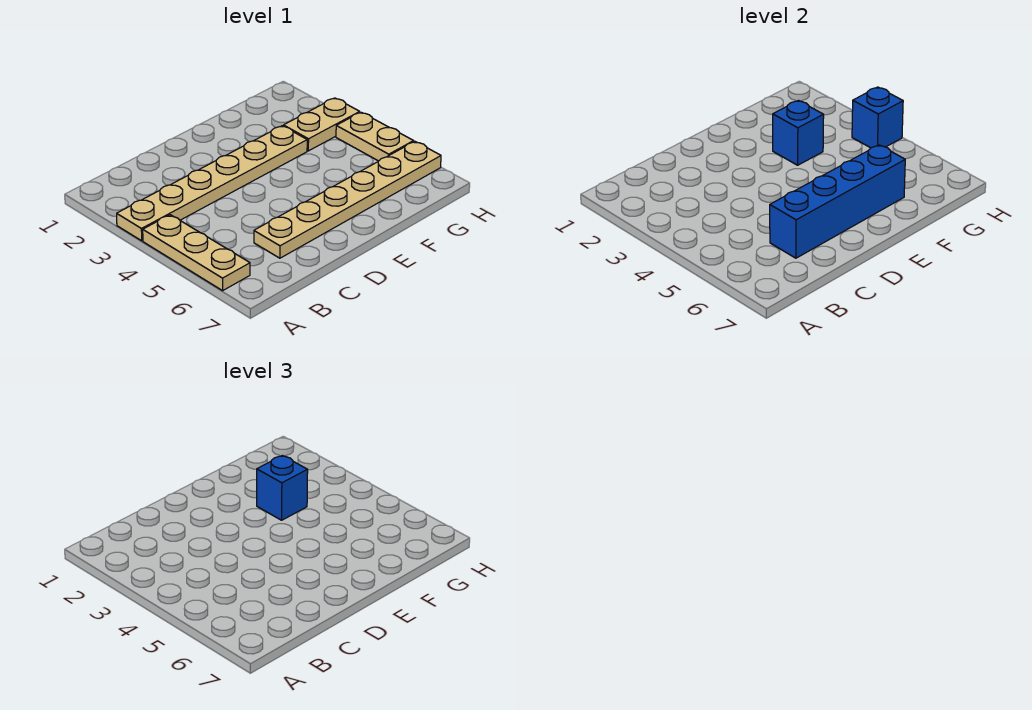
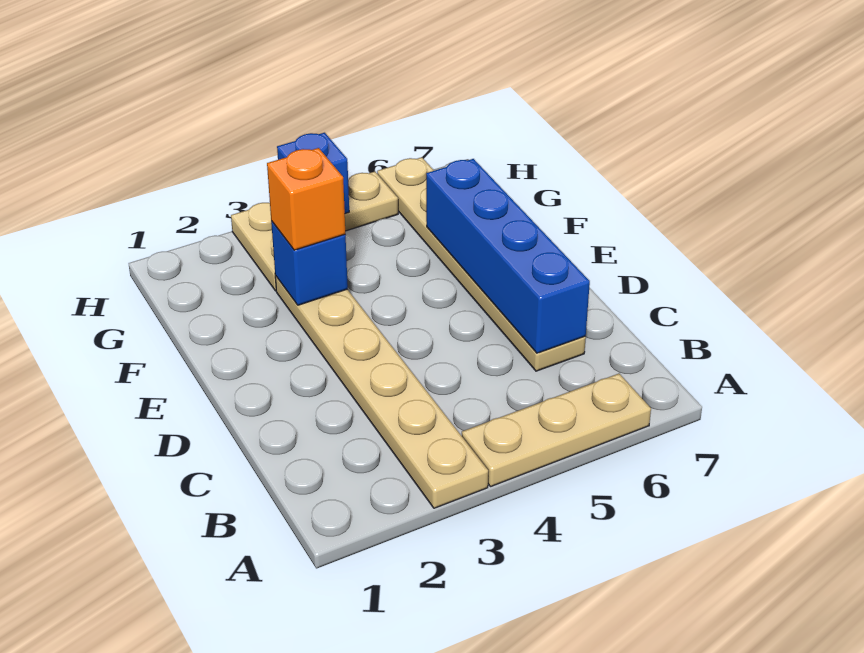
blue 1x1 brick [257,456,308,520] -> orange 1x1 brick [267,148,345,250]

